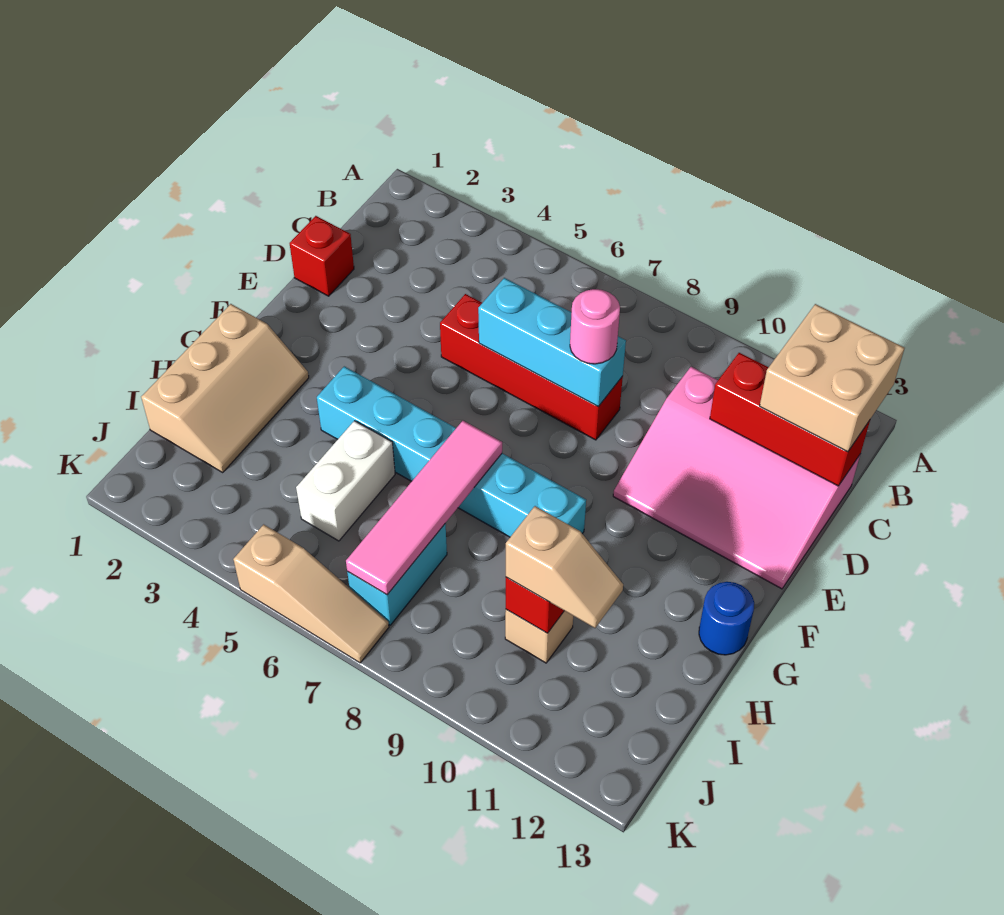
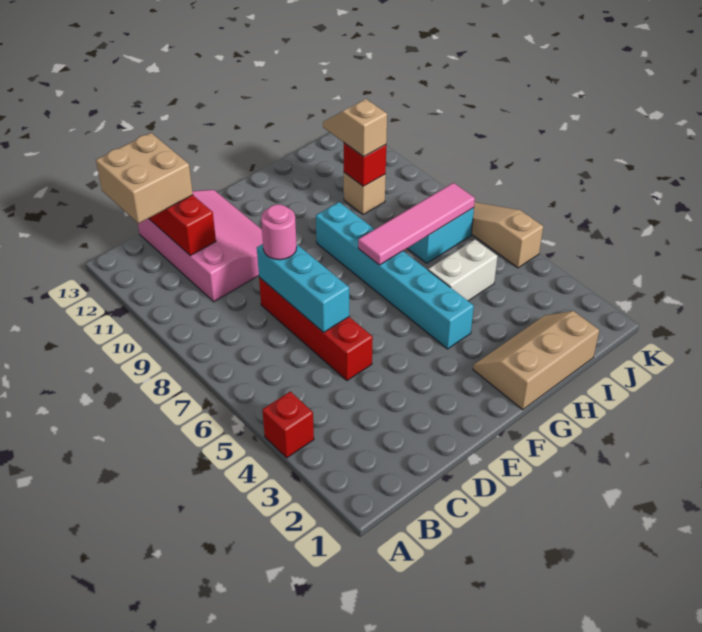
red 1x1 brick [290,216,354,296] -> red 1x1 brick moved to [263,391,314,458]
blue 1x1 round brick [699,582,754,655] -> none

